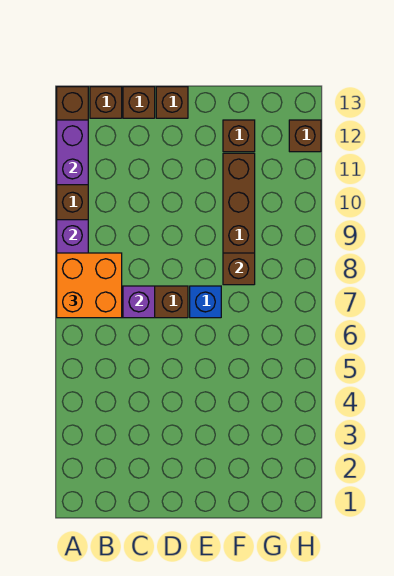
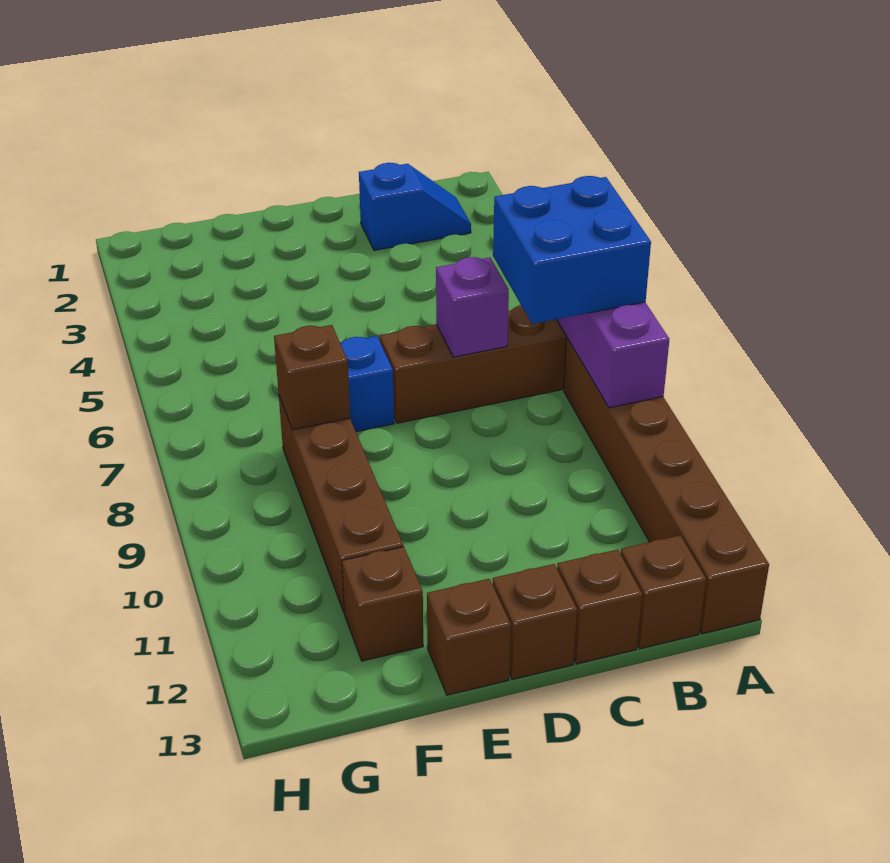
orange 2x2 brick [57,253,122,318] -> blue 2x2 brick [493,176,651,324]
purple 1x2 brick [57,120,88,185] -> none
none -> blue 1x2 slope [359,163,471,250]
brown 1x1 brick [289,120,321,152] -> brown 1x1 brick moved to [427,579,511,695]

